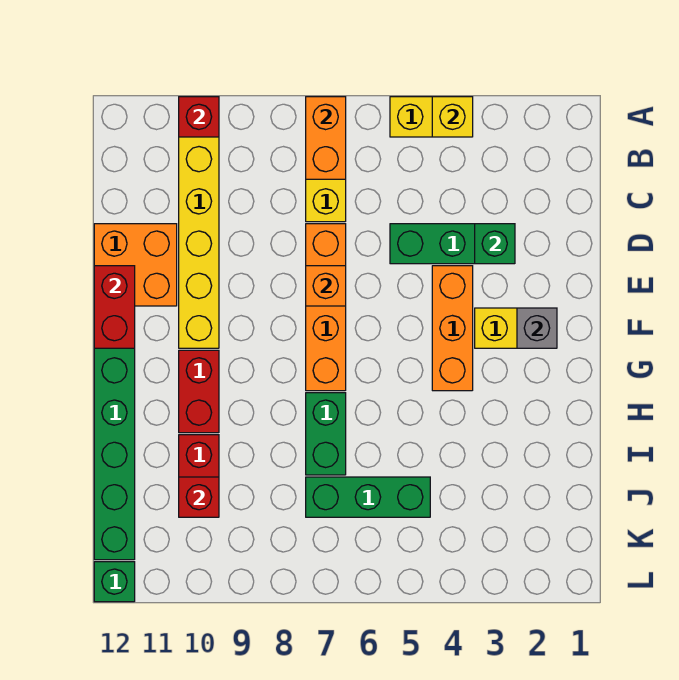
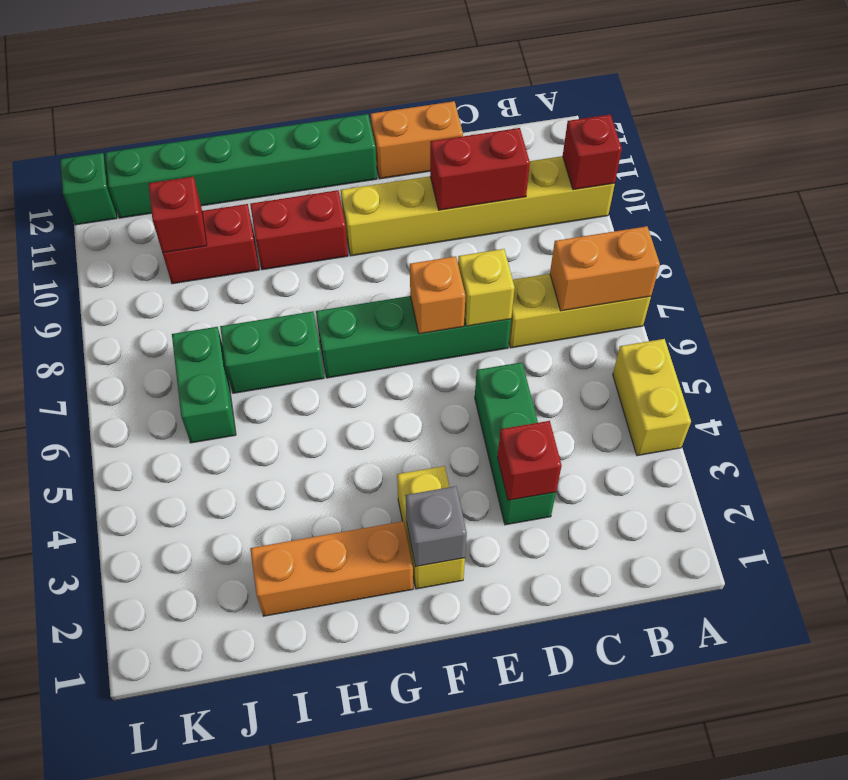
yellow 1x1 brick [432,97,473,137] -> yellow 1x1 brick moved to [458,249,515,326]
green 1x1 brick [475,224,515,264] -> red 1x1 brick [498,421,562,500]
orange 1x4 brick [306,224,346,391] -> green 1x4 brick [316,296,511,378]
orange 2x2 brick [94,224,177,306] -> orange 1x2 brick [371,101,463,179]
orange 1x3 brick [432,266,473,391] -> orange 1x3 brick moved to [250,521,413,616]
red 1x2 brick [94,266,135,348] -> red 1x2 brick moved to [430,128,530,210]
green 1x3 brick [306,477,430,517] -> green 1x2 brick [172,327,236,443]

